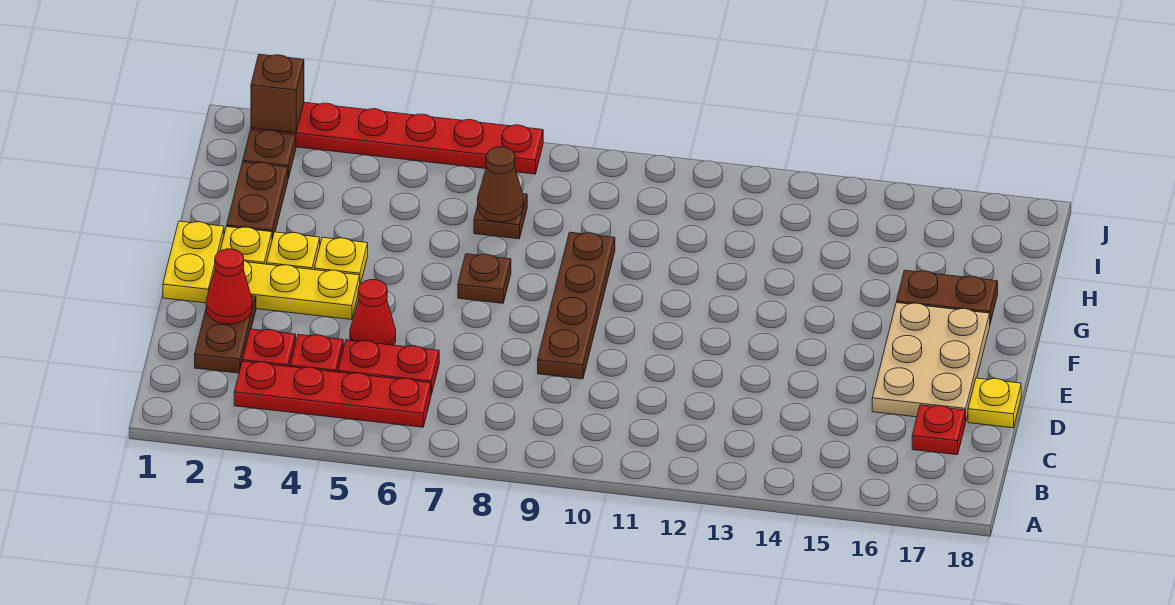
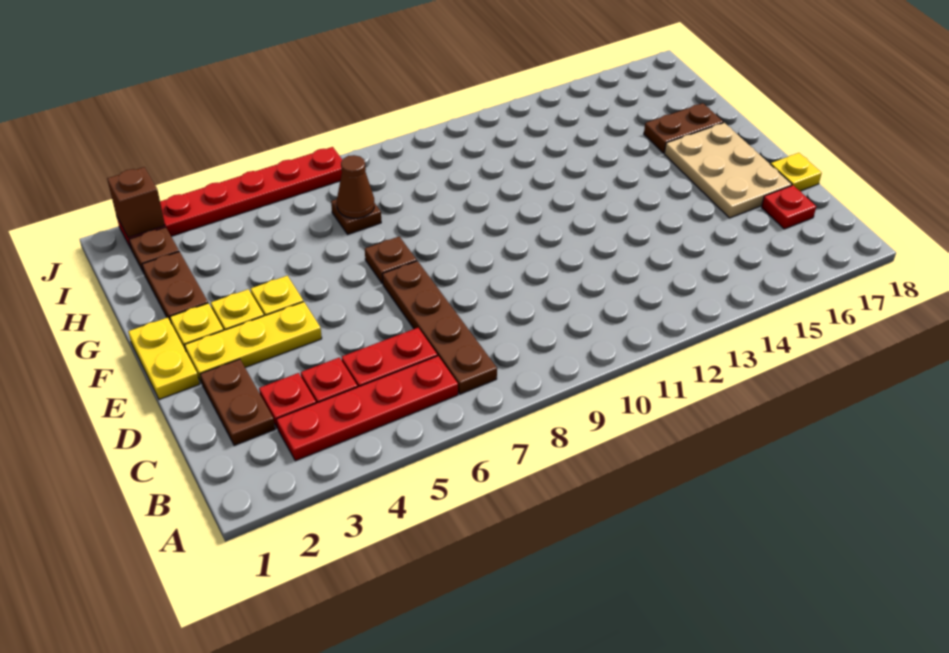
red 1x1 cone [206,249,252,324] -> none
red 1x1 cone [350,280,396,345] -> none
brown 1x4 plate [538,232,615,379] -> brown 1x4 plate moved to [382,261,497,394]

